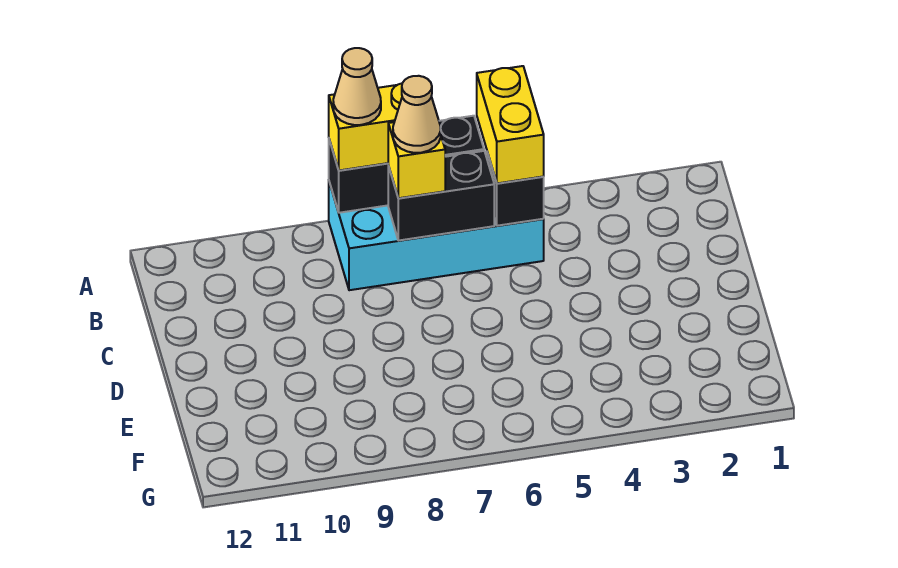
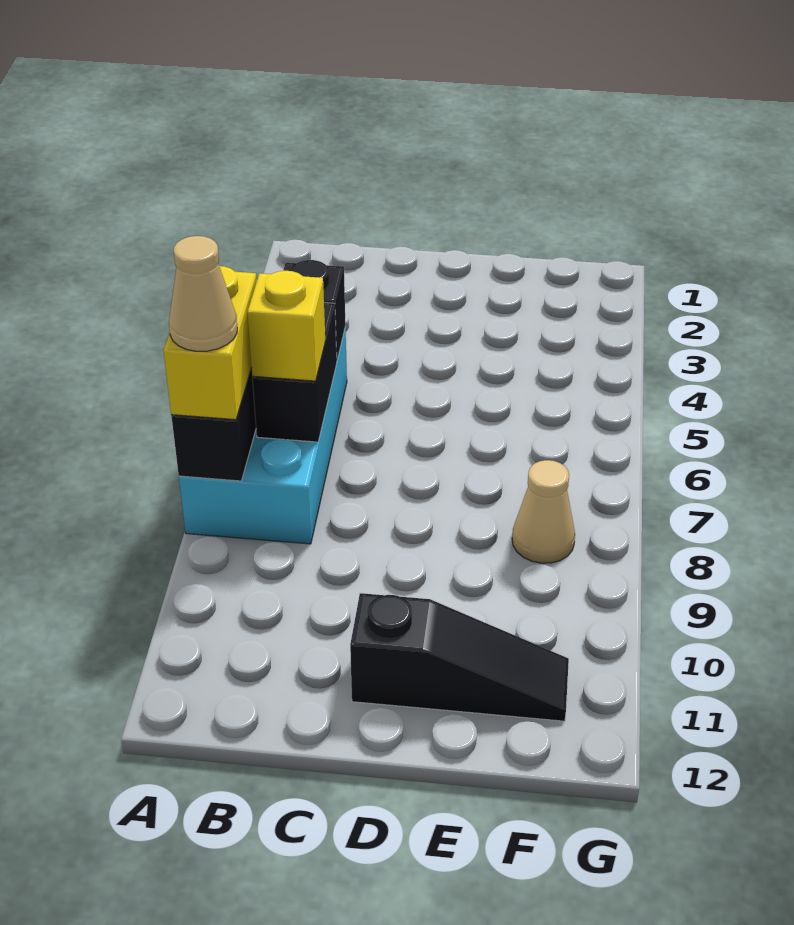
yellow 1x2 brick [477,66,544,183] -> none
tan 1x1 cone [393,76,441,153] -> tan 1x1 cone moved to [512,460,575,563]
none -> black 1x3 slope [350,593,569,721]

